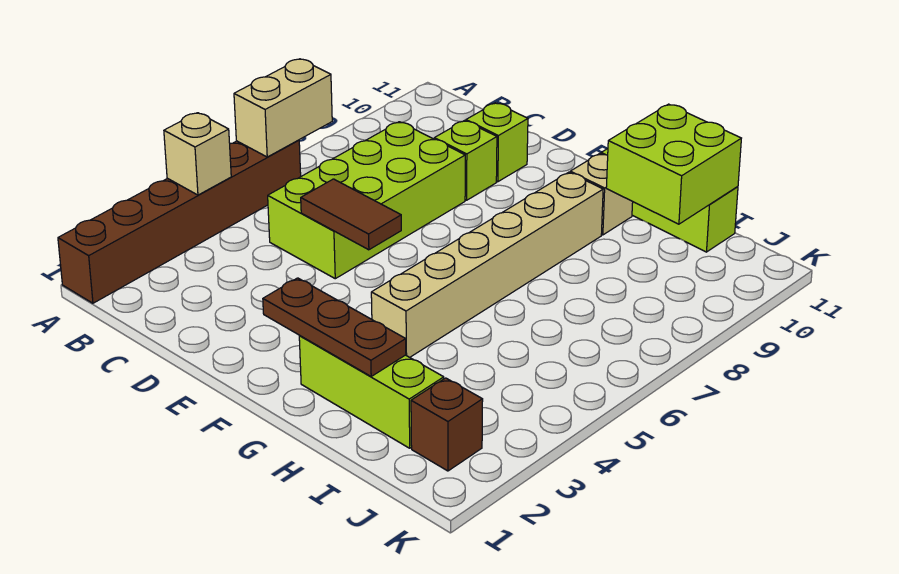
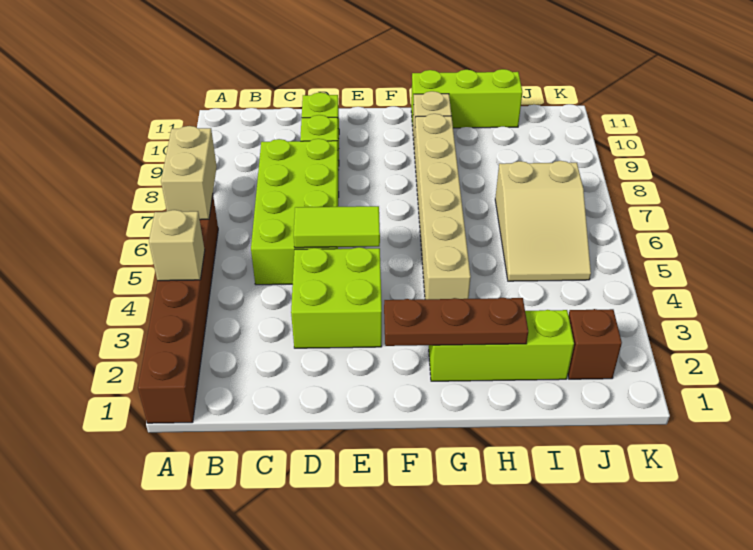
brown 1x2 tile [301,179,401,250] -> lime 1x2 tile [294,206,380,248]
lime 2x2 brick [606,104,741,224] -> lime 2x2 brick moved to [291,247,382,348]
none -> tan 2x3 slope [495,161,591,281]

